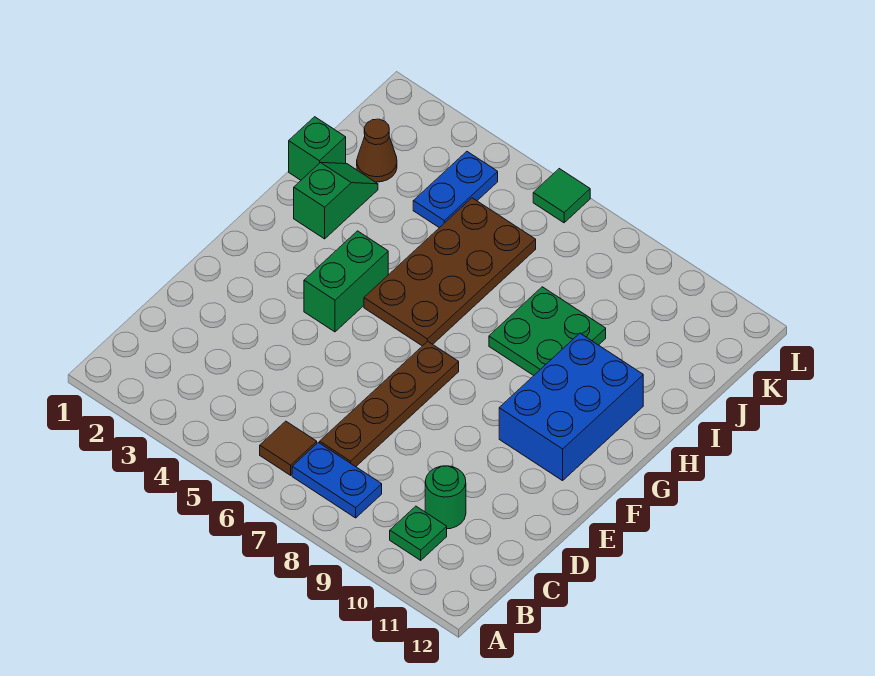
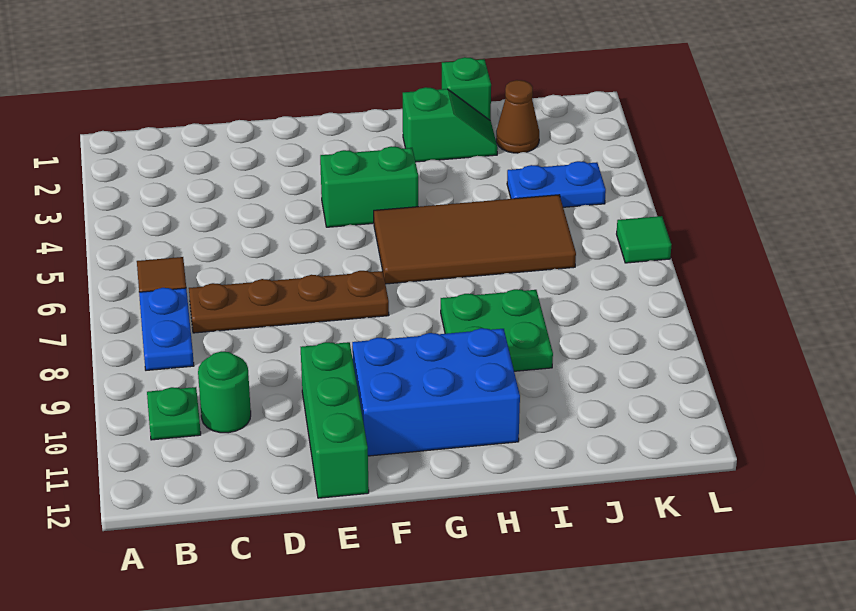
none -> green 1x3 brick [301,342,369,498]
brown 2x4 plate [364,198,536,346] -> brown 2x4 tile [374,195,576,284]

